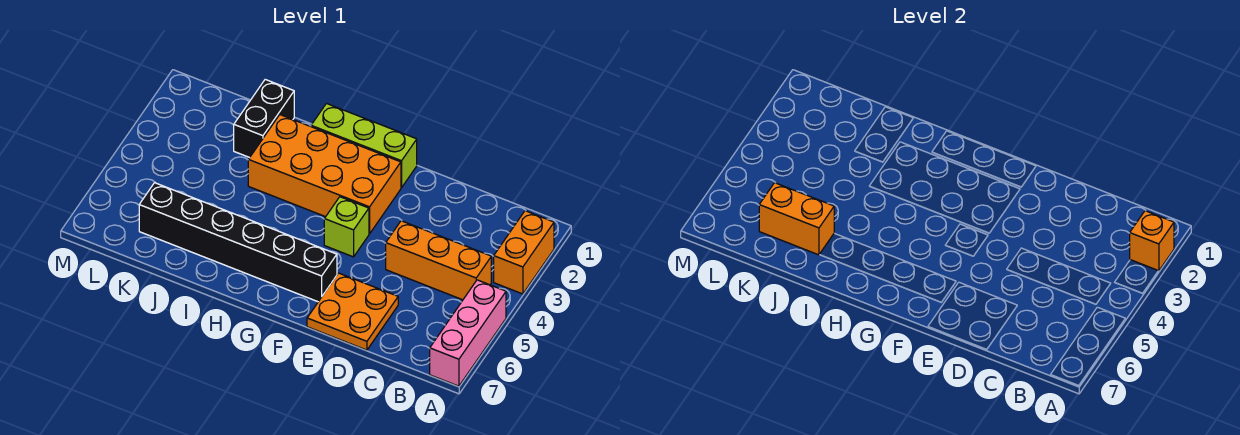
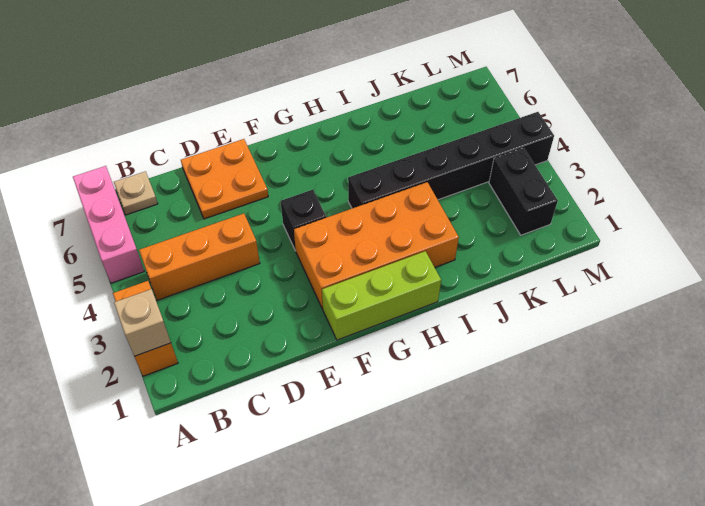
orange 1x1 brick [1130,211,1174,271] -> tan 1x1 brick [114,289,171,356]
none -> tan 1x1 plate [114,171,158,215]
lime 1x1 brick [324,197,369,257] -> black 1x1 brick [281,190,326,251]
black 1x6 brick [139,183,337,302] -> black 1x6 brick moved to [348,112,554,208]
black 1x2 brick [234,80,294,158] -> black 1x2 brick moved to [489,148,558,235]
orange 1x2 brick [759,183,834,255] -> none

